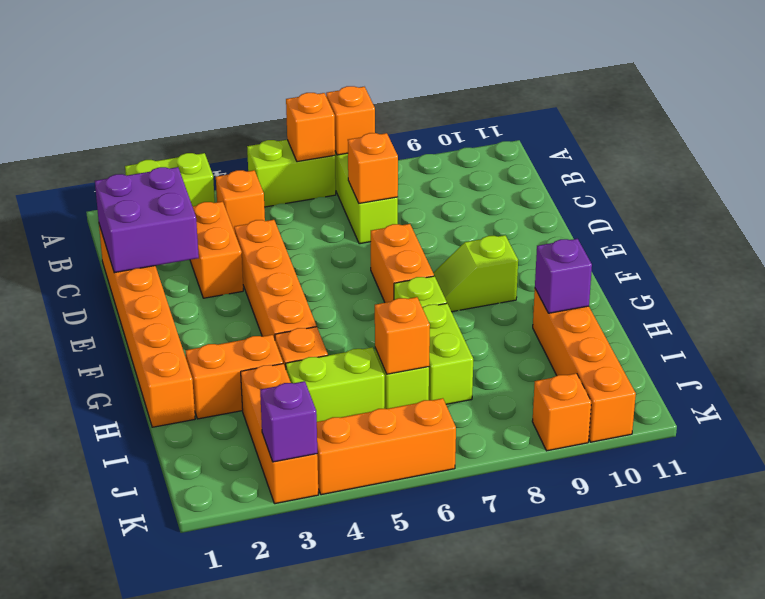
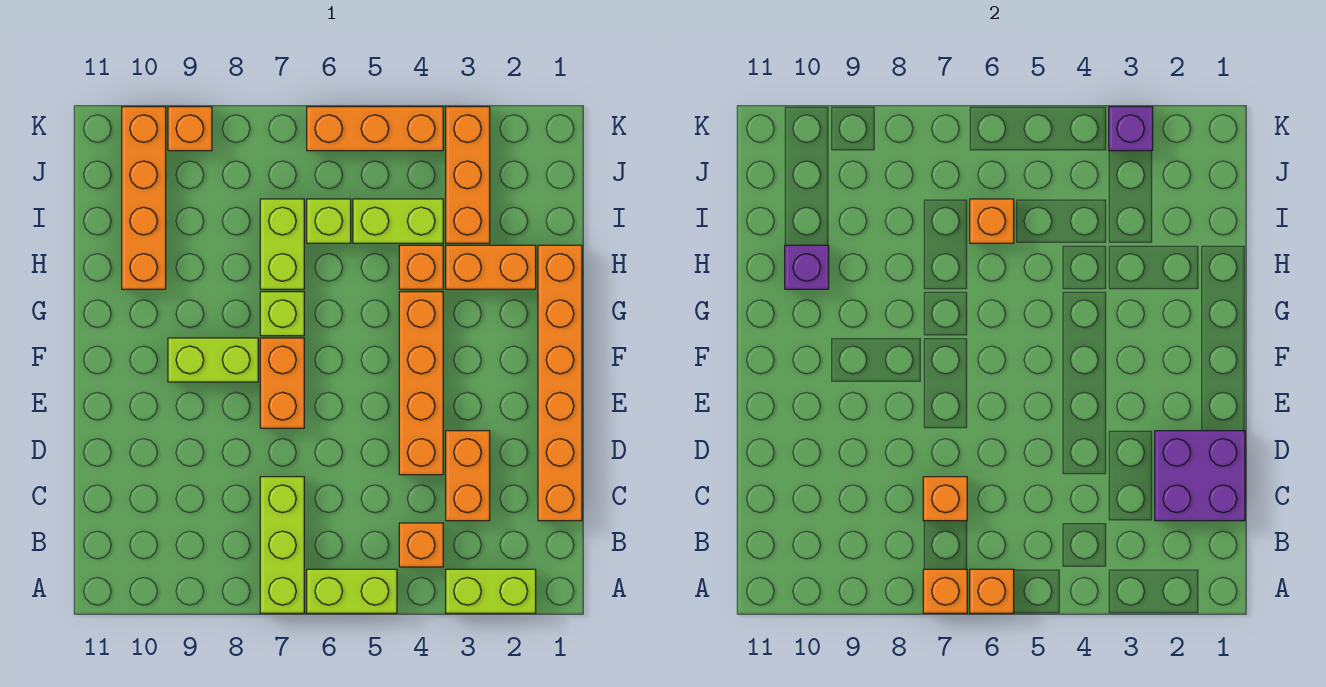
lime 1x2 slope [433,235,518,312] -> lime 1x2 brick [168,338,258,382]

